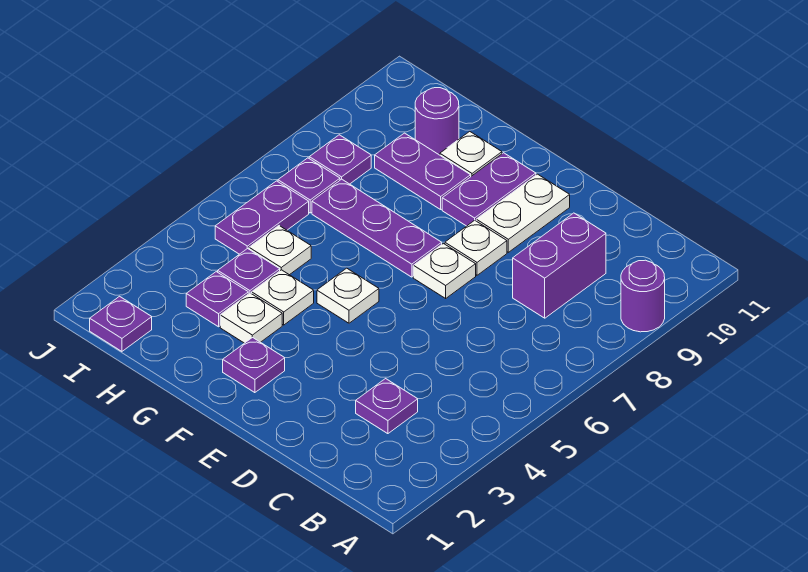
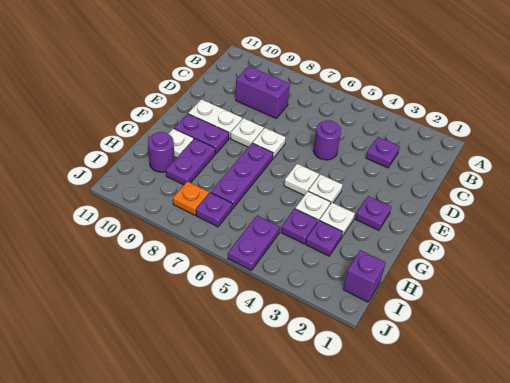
purple 1x1 round brick [621,260,665,332] -> purple 1x1 round brick moved to [313,120,341,160]
white 1x1 plate [249,226,311,275] -> white 1x1 plate moved to [308,174,343,204]
purple 1x1 plate [90,296,152,351] -> purple 1x1 brick [343,250,386,302]
purple 1x2 plate [215,181,309,254] -> purple 1x2 plate turned to [228,215,280,271]
purple 1x1 plate [309,135,371,184] -> orange 1x1 plate [173,181,209,215]

